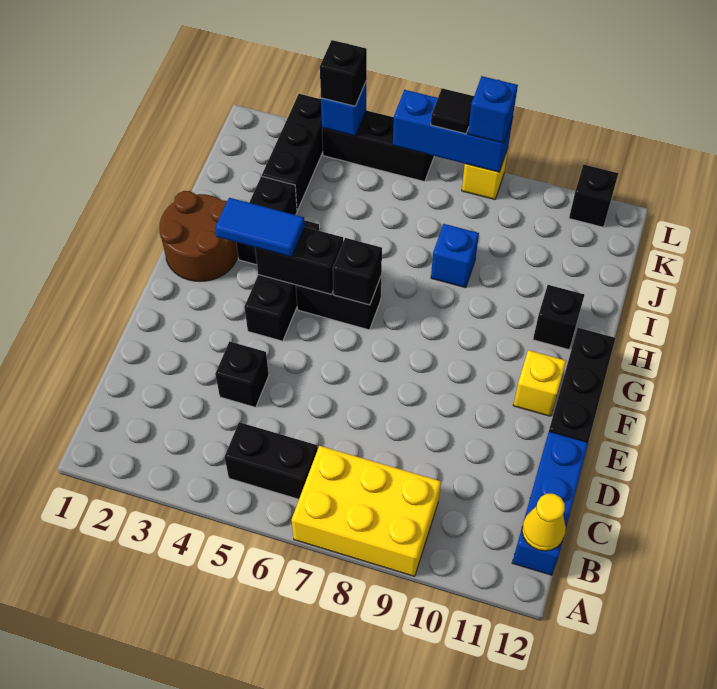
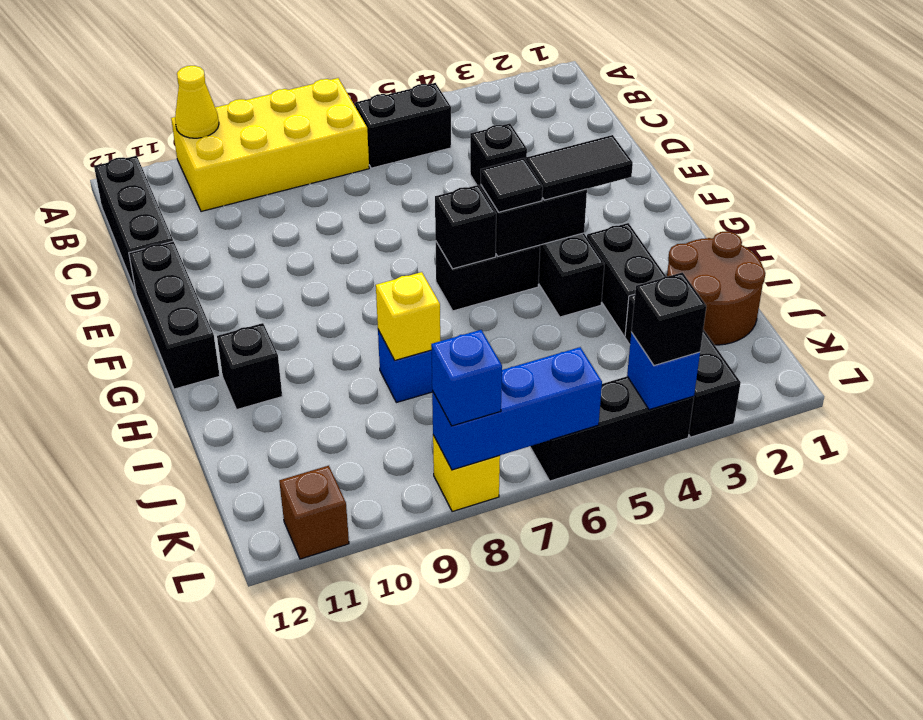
yellow 2x3 brick [292,446,441,576] -> yellow 2x4 brick [171,78,369,212]
blue 1x3 brick [512,432,588,575] -> black 1x3 brick [94,156,173,292]
yellow 1x1 cone [522,494,566,551] -> yellow 1x1 cone moved to [175,66,219,138]
yellow 1x1 brick [513,350,566,416] -> yellow 1x1 brick moved to [376,272,440,360]
brown 2x2 round brick [160,191,238,282] -> brown 2x2 round brick moved to [667,231,765,345]
blue 1x2 tile [215,198,305,257] -> black 1x2 tile [526,135,633,200]
black 1x1 tile [431,88,474,134] -> black 1x1 tile moved to [481,158,543,212]
black 1x1 brick [569,165,618,227] -> brown 1x1 brick [279,466,349,559]

